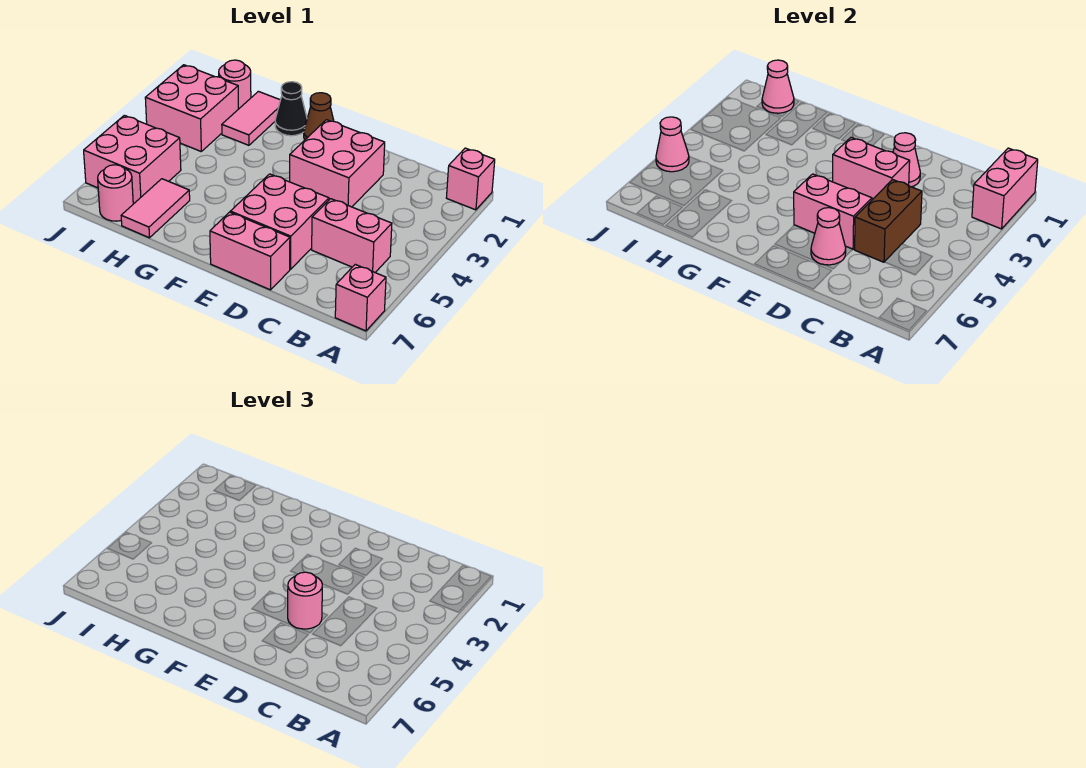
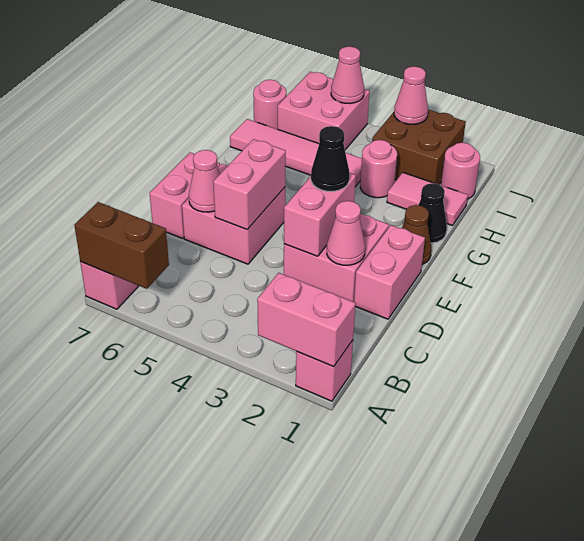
pink 1x2 brick [312,199,392,272] -> pink 1x2 brick moved to [354,225,425,319]
brown 1x2 brick [855,180,922,262] -> brown 1x2 brick moved to [74,202,169,289]
pink 1x1 round brick [288,572,322,629] -> pink 1x1 round brick moved to [360,140,397,198]
none -> black 1x1 cone [311,126,349,191]
pink 1x2 tile [121,179,190,238] -> pink 1x4 tile [230,119,362,187]
pink 1x1 cone [762,60,794,113] -> pink 1x1 cone moved to [394,66,428,124]
pink 2x2 brick [145,65,238,151] -> brown 2x2 brick [372,109,466,185]

